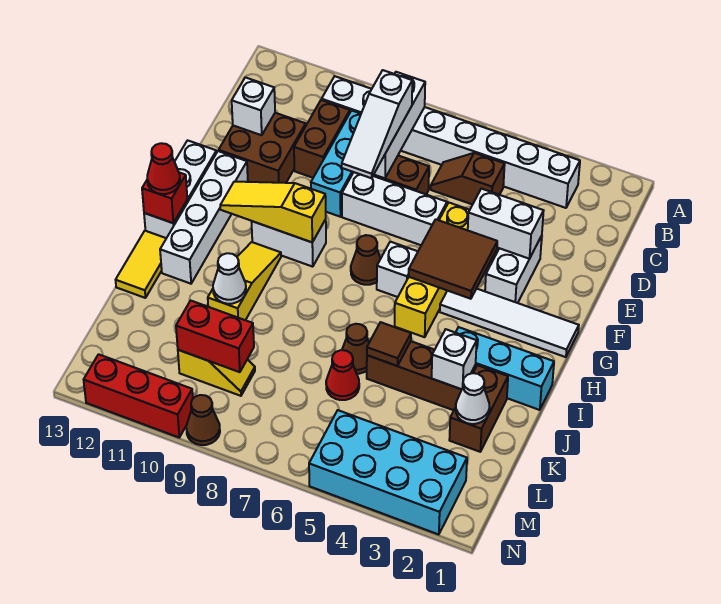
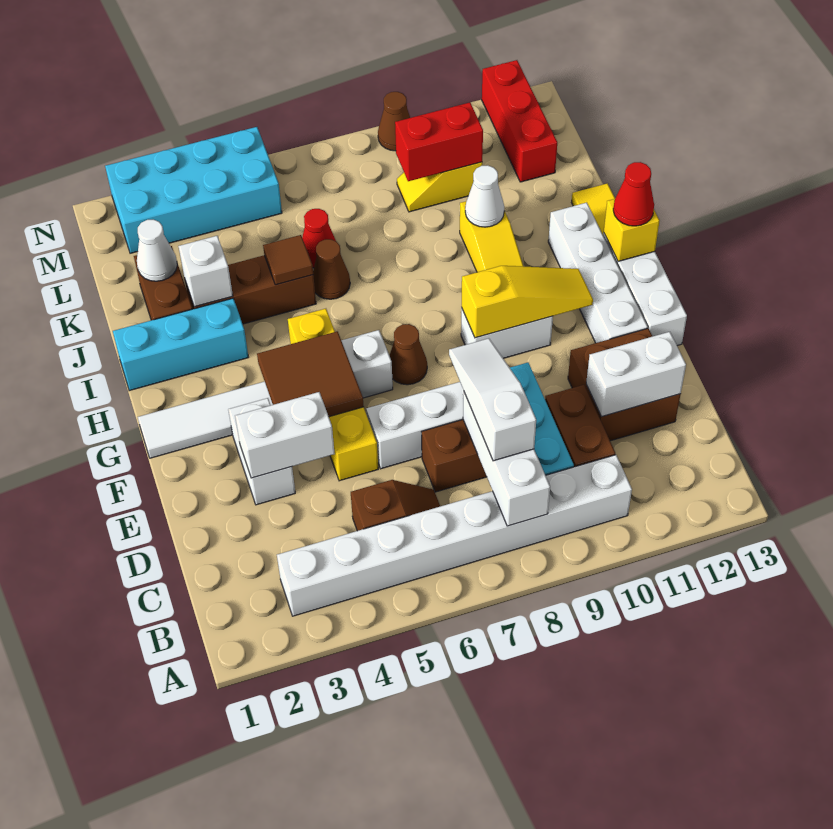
white 1x1 brick [232,77,275,135] -> white 1x2 brick [586,332,686,417]
red 1x1 brick [142,173,187,223] -> yellow 1x1 brick [604,199,659,261]
red 1x3 brick [84,354,193,437] -> red 1x3 brick turned to [482,60,557,182]

